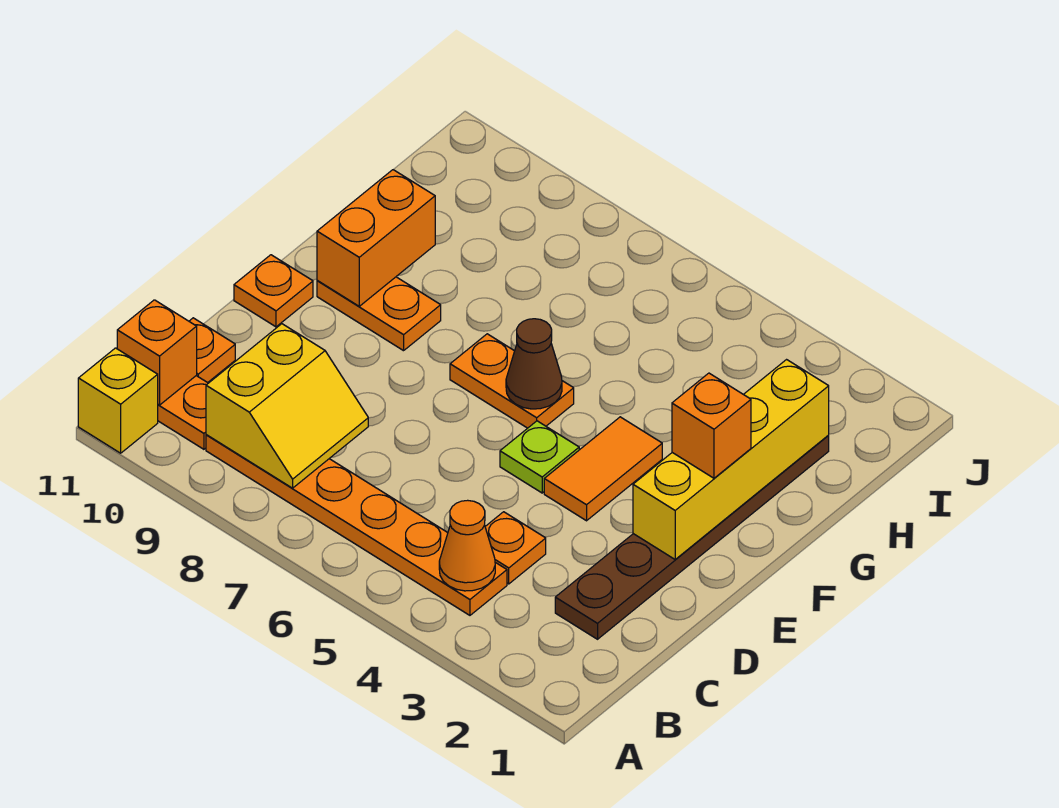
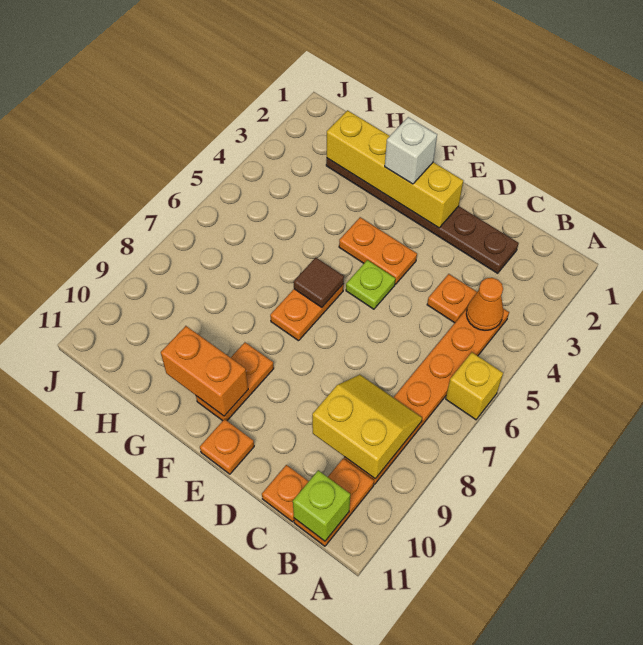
yellow 1x1 brick [78,348,158,453] -> yellow 1x1 brick moved to [446,352,503,420]
orange 1x1 brick [117,300,197,405] -> lime 1x1 brick [293,470,350,541]
orange 1x2 tile [544,417,662,521] -> orange 1x2 plate [339,217,417,284]
orange 1x1 brick [672,373,751,478] -> white 1x1 brick [385,117,437,184]
brown 1x1 cone [506,319,562,409] -> brown 1x1 tile [294,258,344,307]

